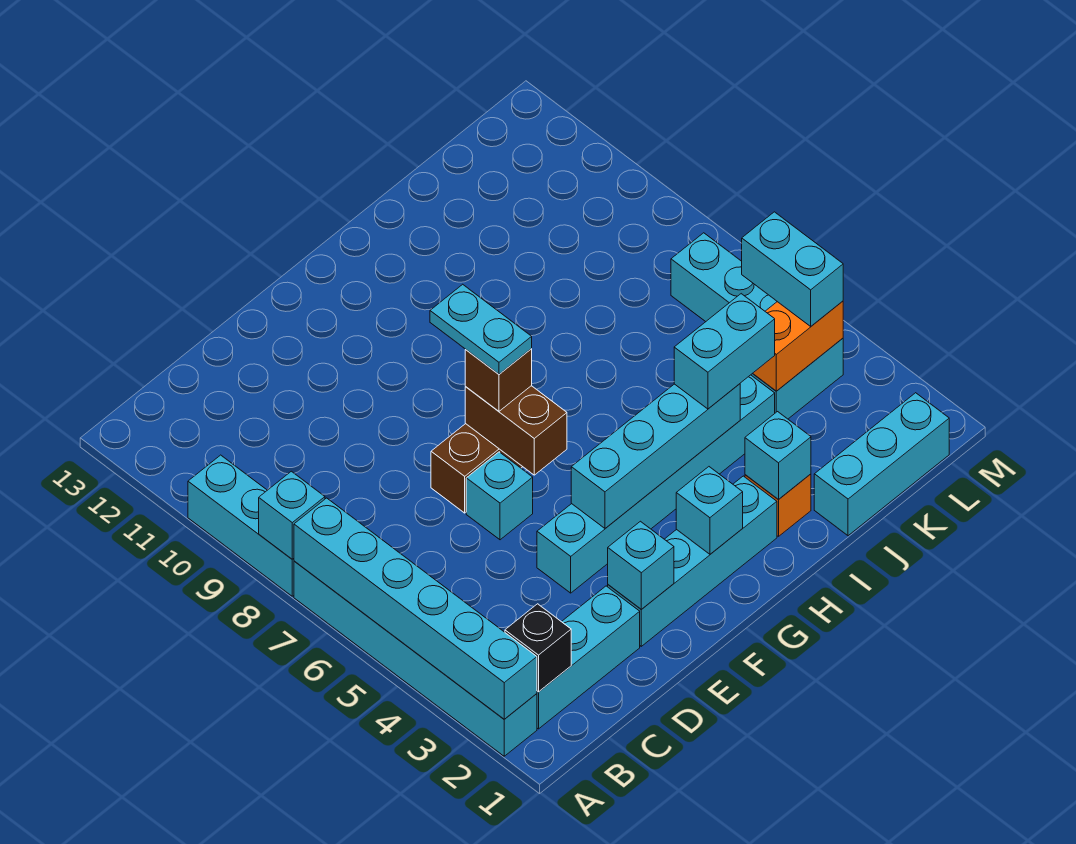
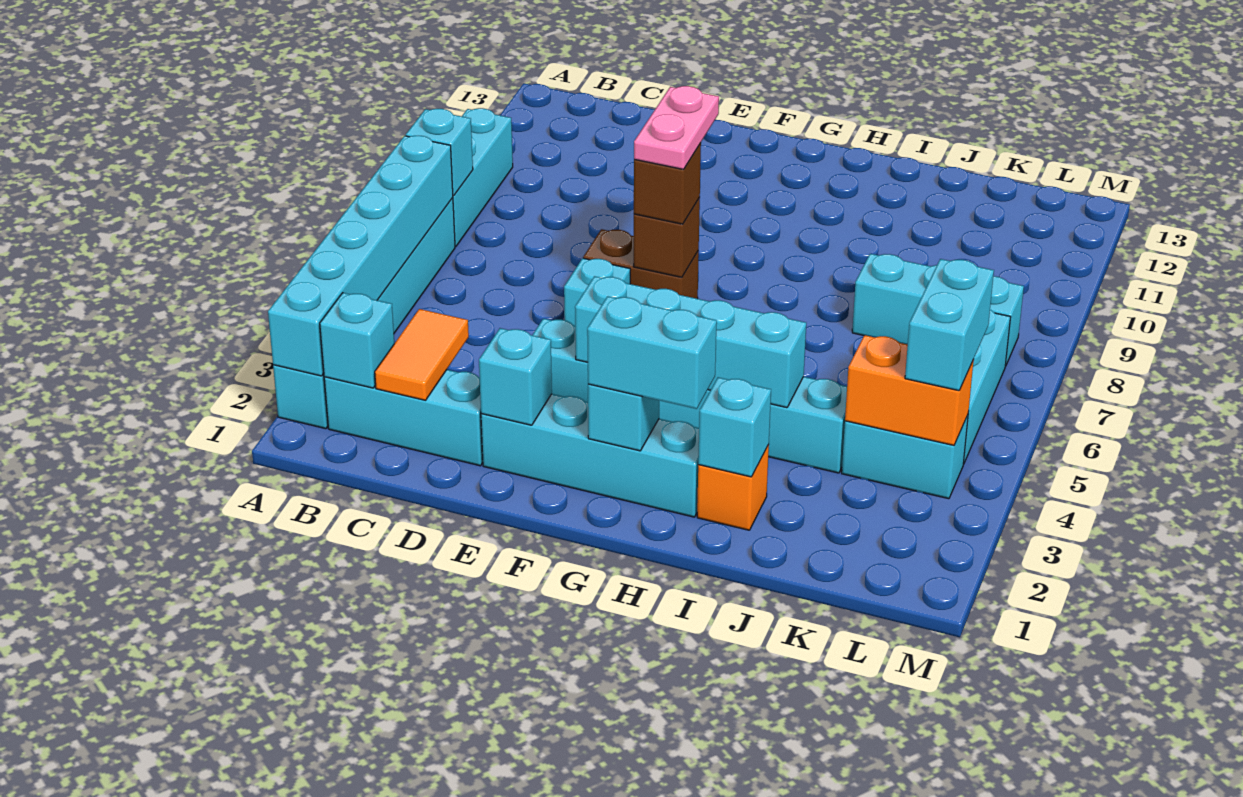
black 1x1 brick [505,604,571,692] -> cyan 1x1 brick [320,293,394,388]
none -> orange 1x2 tile [375,309,469,400]
brown 1x2 brick [465,386,567,475] -> brown 1x1 brick [634,197,700,277]
cyan 1x2 plate [430,284,532,374] -> pink 1x2 plate [634,86,719,169]
cyan 1x2 brick [674,294,775,409] -> cyan 1x2 brick moved to [587,296,717,409]
cyan 1x3 brick [814,393,949,536] -> cyan 1x3 brick moved to [852,254,1024,366]

